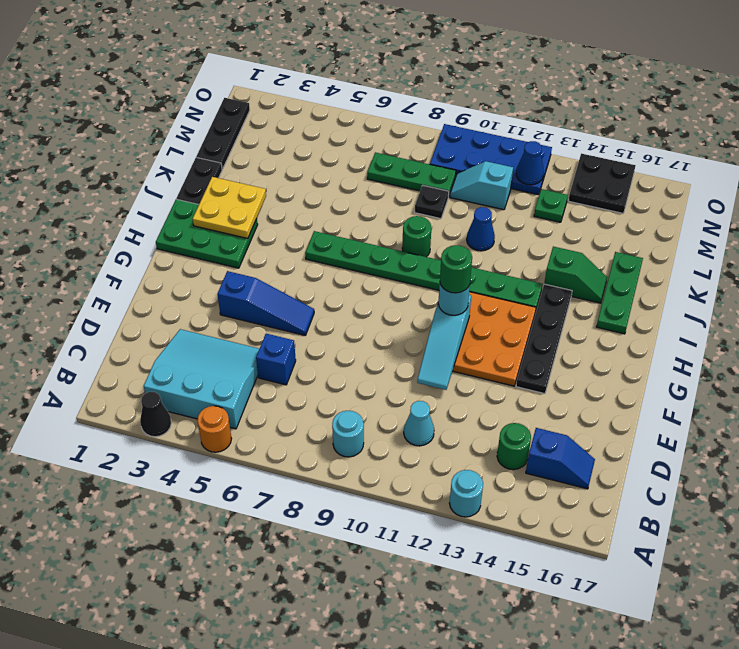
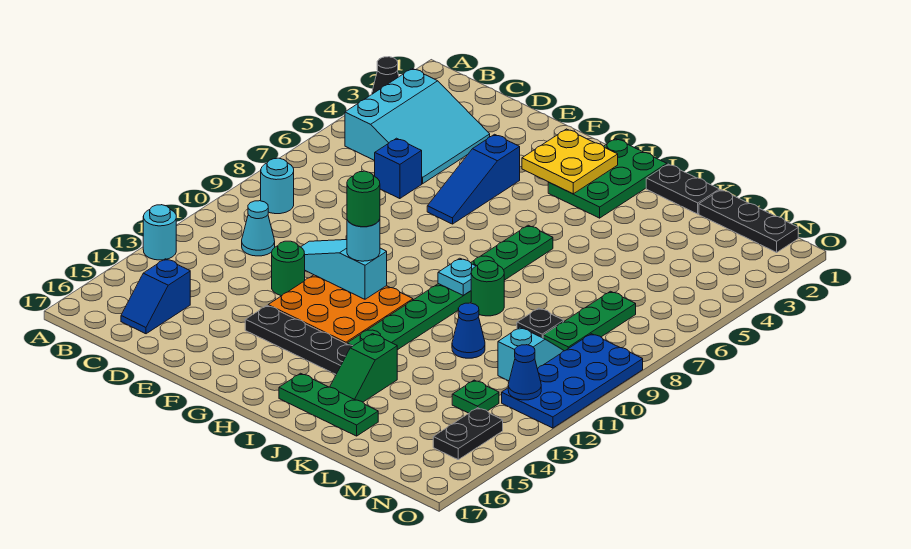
orange 1x1 round brick [197,406,232,452] -> none
green 1x1 round brick [497,423,531,470] -> green 1x1 round brick moved to [272,241,305,296]
yellow 2x2 plate [193,177,266,239] -> yellow 2x2 plate moved to [522,129,618,194]
none -> cyan 1x1 plate [438,258,475,295]
black 2x2 plate [568,154,636,213] -> black 1x2 plate [433,408,503,460]

